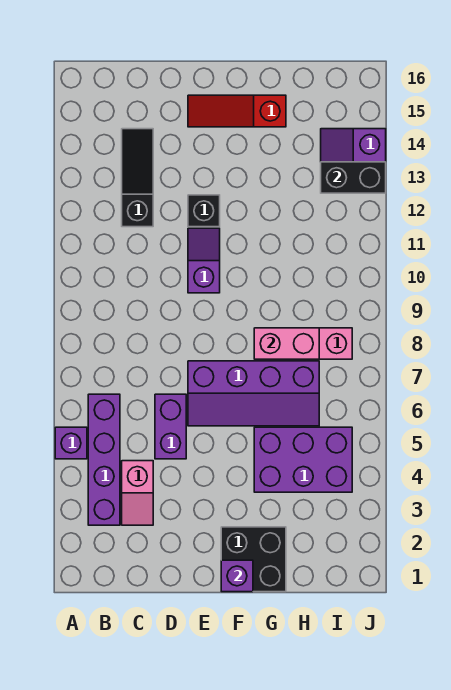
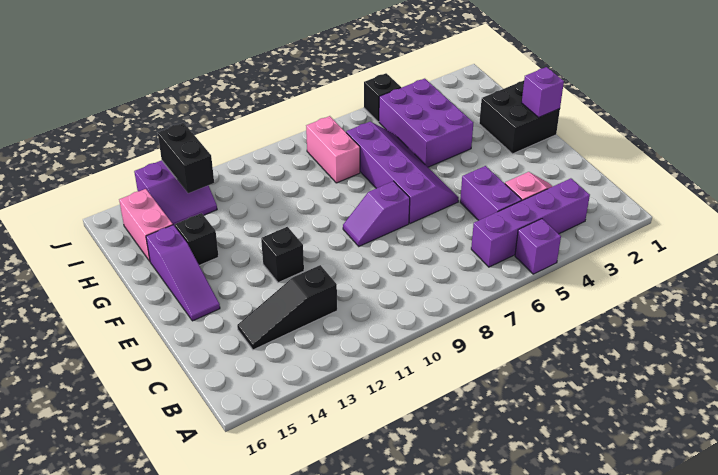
purple 1x2 brick [155,394,186,459] -> purple 1x2 brick turned to [460,166,522,220]
purple 1x2 slope [188,228,220,293] -> purple 1x2 slope moved to [343,181,410,246]
red 1x3 slope [188,95,286,127] -> purple 1x3 slope [146,225,220,321]
pink 1x2 brick [254,328,319,359] -> pink 1x2 brick moved to [119,189,173,261]
none -> black 1x1 brick [175,213,219,265]
none -> black 1x1 brick [364,73,401,122]

